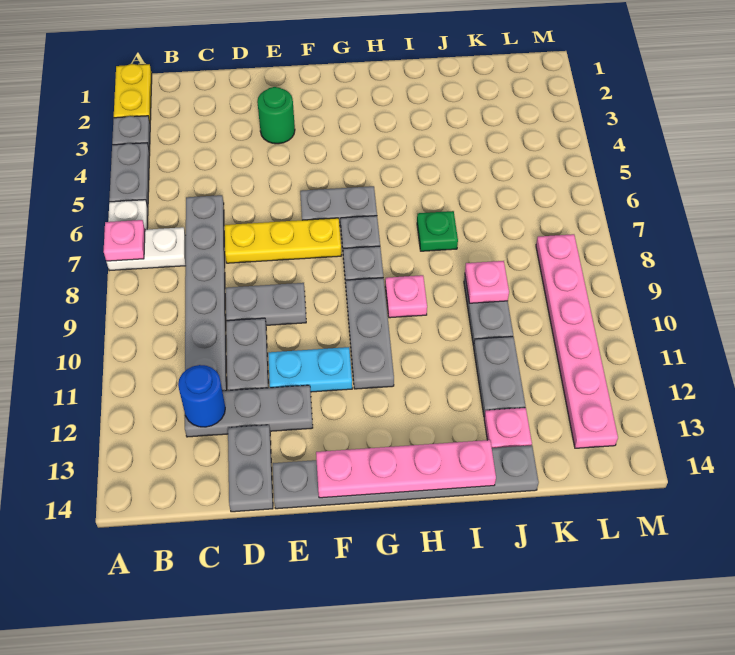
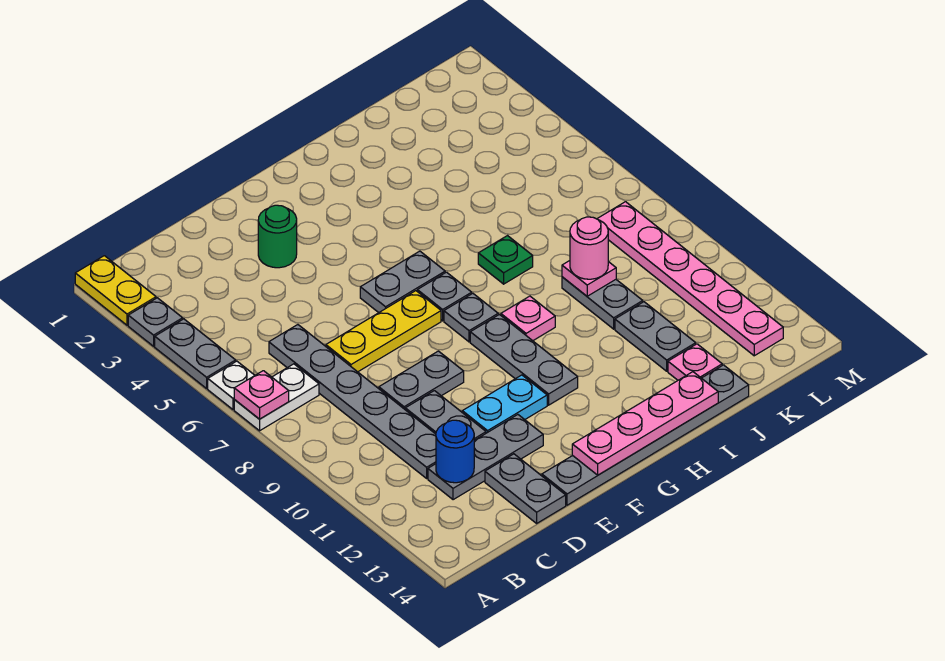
none -> pink 1x1 round brick [570,217,608,279]

